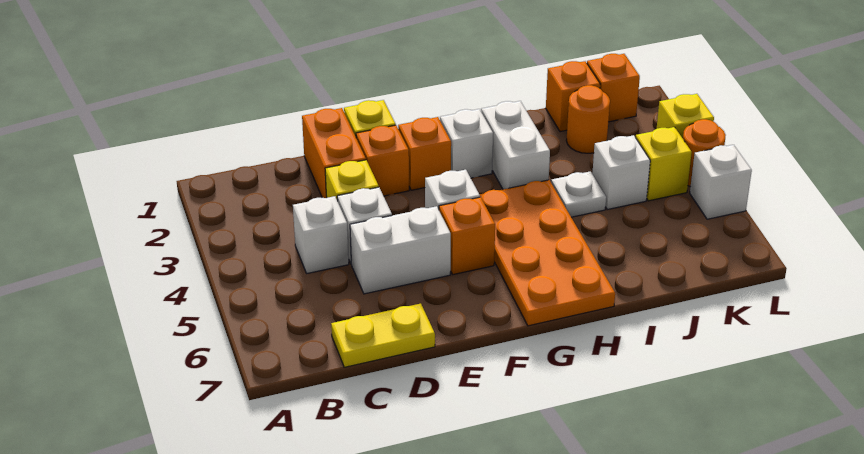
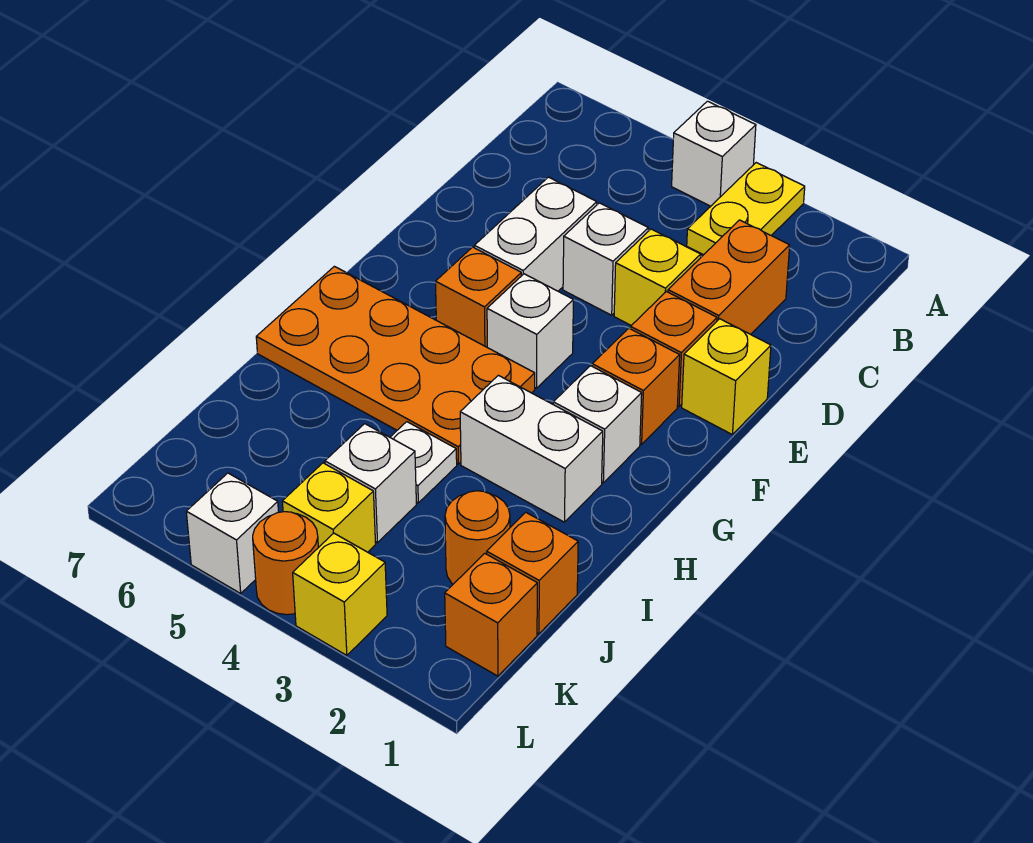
white 1x1 brick [293,196,349,273] -> white 1x1 brick moved to [672,101,756,206]
yellow 1x2 plate [331,303,435,367] -> yellow 1x2 plate moved to [687,163,805,255]
orange 1x2 brick [302,108,366,198] -> orange 1x2 brick turned to [668,220,790,334]

